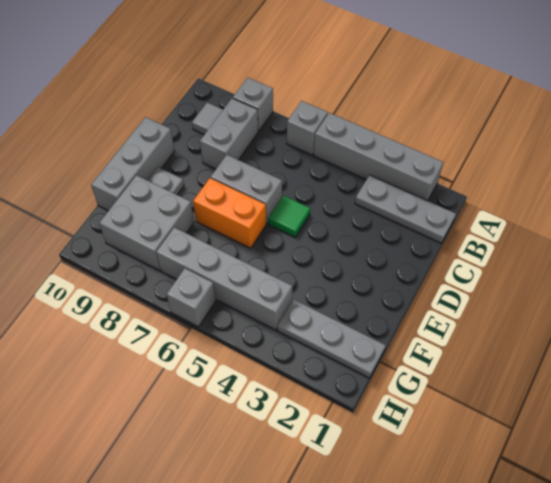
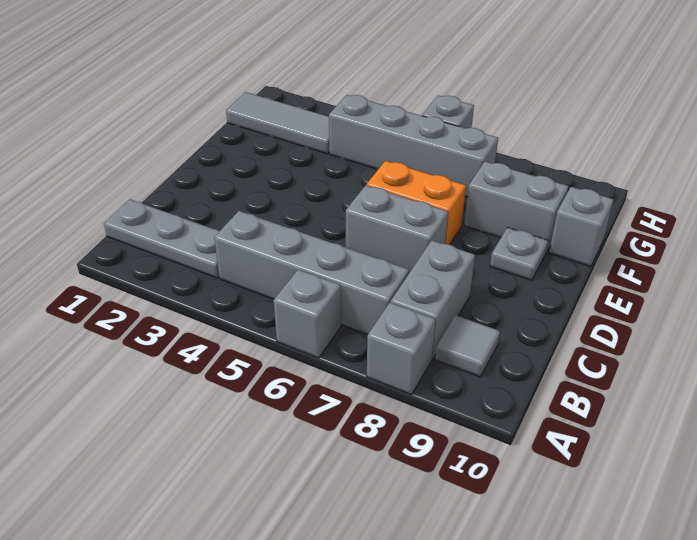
grey 1x4 brick [314,113,443,201] -> grey 1x4 brick moved to [214,211,409,335]
green 1x1 tile [268,195,310,237] -> none
grey 1x3 brick [91,117,174,211] -> grey 1x1 brick [549,187,614,266]
grey 2x2 brick [99,175,194,270] -> grey 1x2 brick [464,162,569,251]
grey 1x3 plate [277,299,386,378] -> grey 1x3 tile [226,92,329,154]

